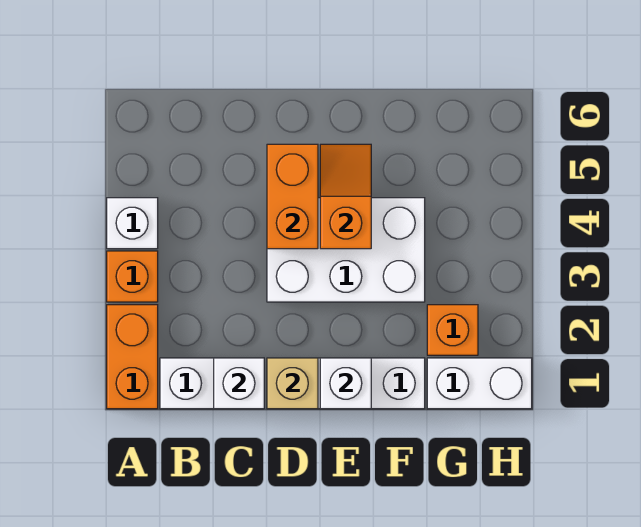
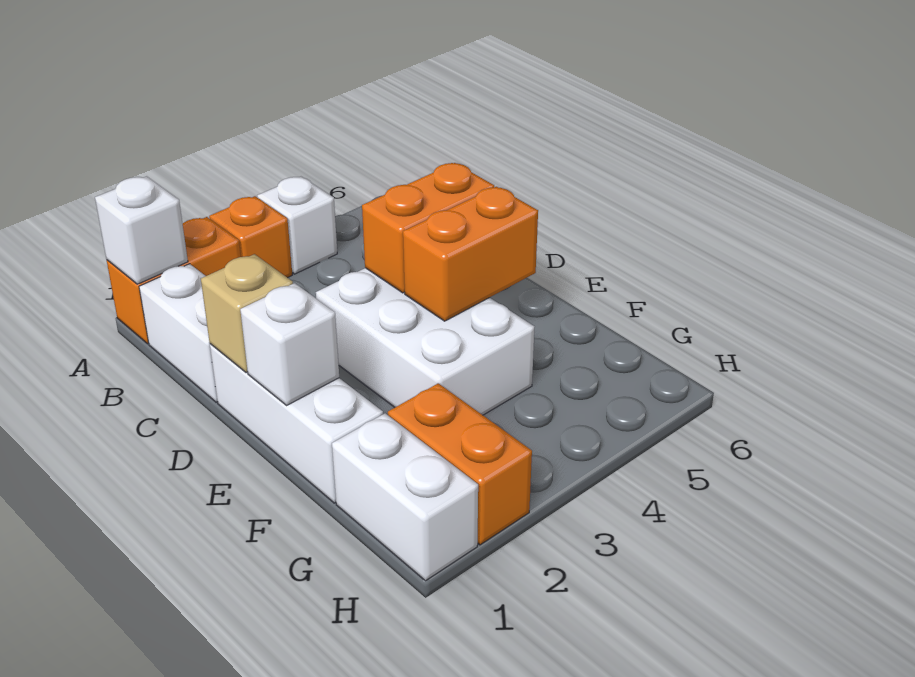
white 1x1 brick [214,358,264,409] -> white 1x1 brick moved to [95,176,188,284]
orange 1x2 slope [320,144,371,249] -> orange 1x2 brick [403,187,538,321]
orange 1x1 brick [427,305,478,355] -> orange 1x2 brick [388,383,532,545]

